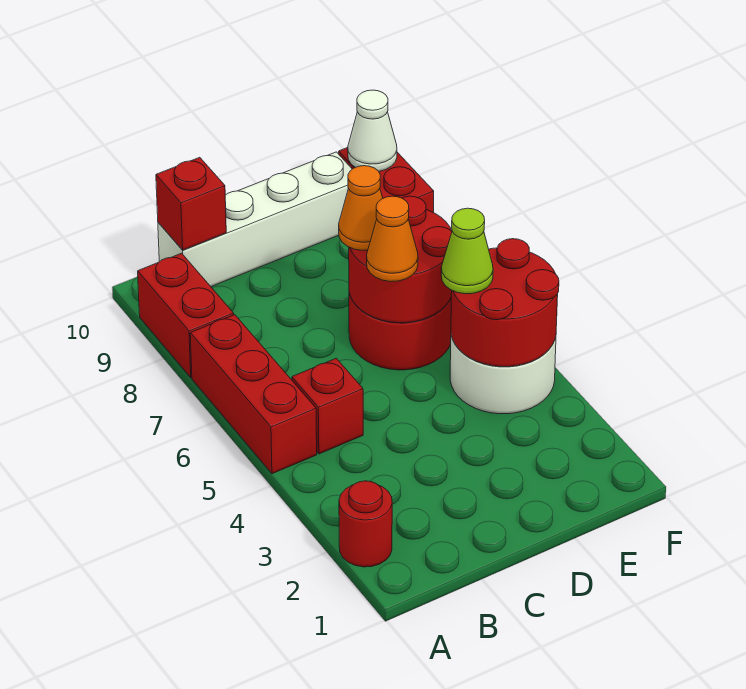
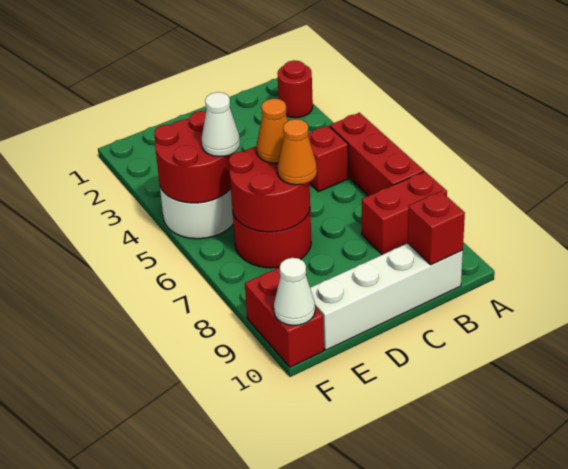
red 1x2 brick [138,253,234,377] -> red 1x2 brick turned to [361,171,447,255]
lime 1x1 cone [441,208,493,294] -> white 1x1 cone [202,92,240,157]

